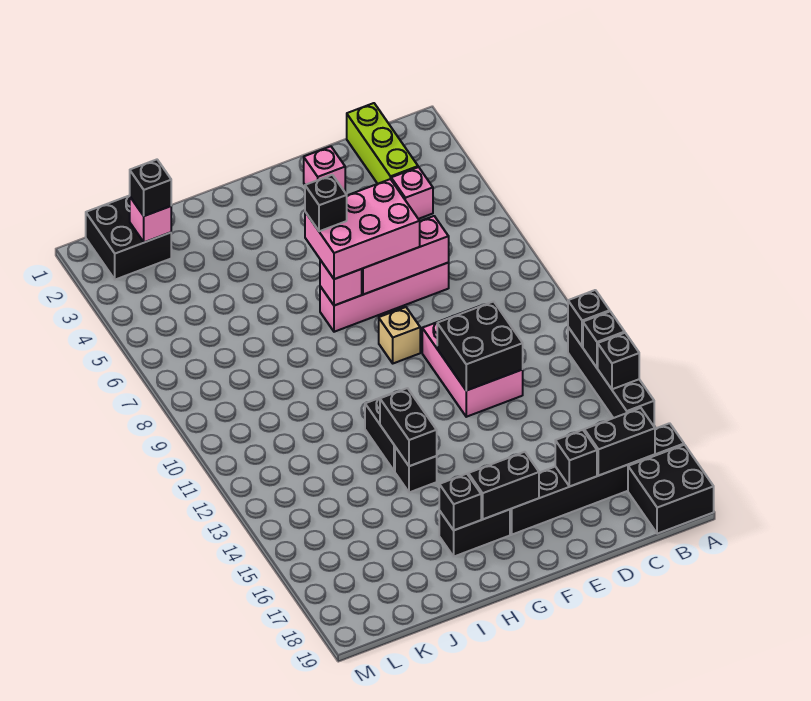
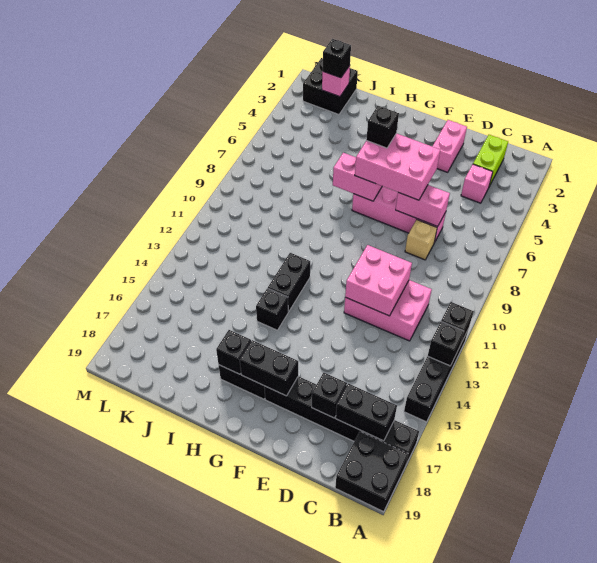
black 1x1 brick [598,333,639,389] -> none
lime 1x3 brick [347,103,418,184] -> lime 1x2 brick [473,135,508,187]
pink 1x3 brick [362,216,449,295] -> pink 1x2 brick [396,185,450,227]
pink 2x3 brick [422,307,523,417] -> pink 2x3 brick turned to [344,280,432,341]
black 2x2 brick [437,301,523,391] -> pink 2x2 brick [345,245,412,316]
pink 1x1 brick [304,146,345,192] -> pink 1x2 brick [432,120,467,172]
tan 1x1 brick [379,307,420,363] -> tan 1x1 brick moved to [405,220,437,260]
pink 1x1 brick [320,260,362,306] -> pink 1x2 brick [333,153,382,201]
black 1x2 brick [380,388,437,466] -> none

